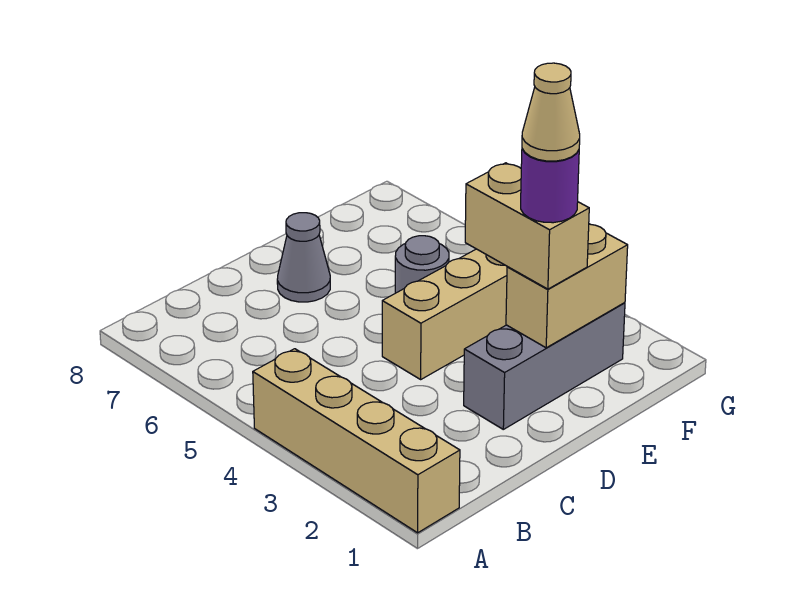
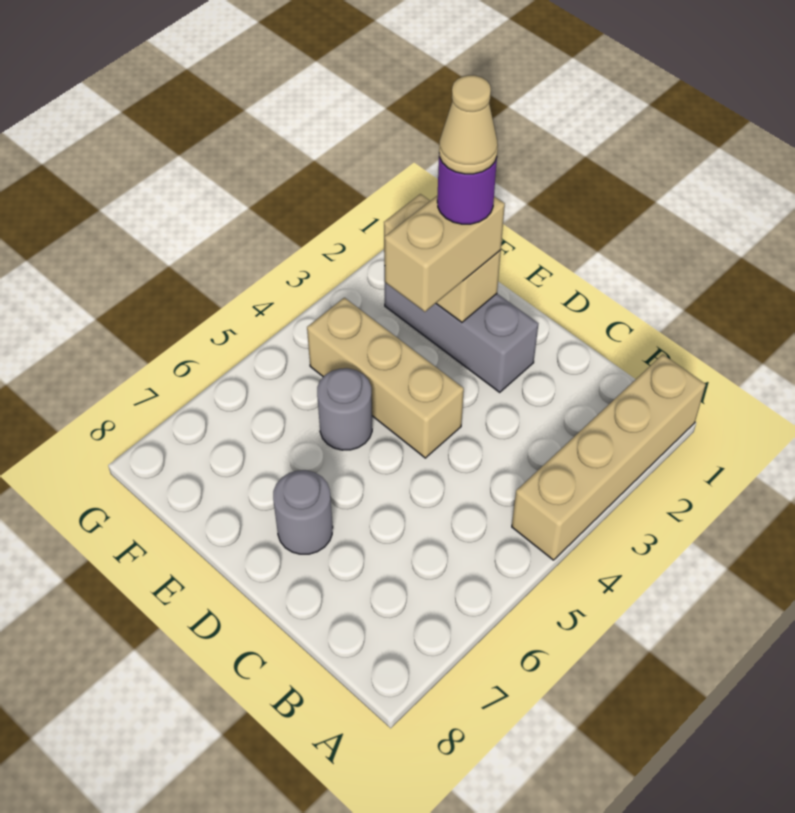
grey 1x1 cone [277,213,330,302] -> grey 1x1 round brick [273,470,333,554]

